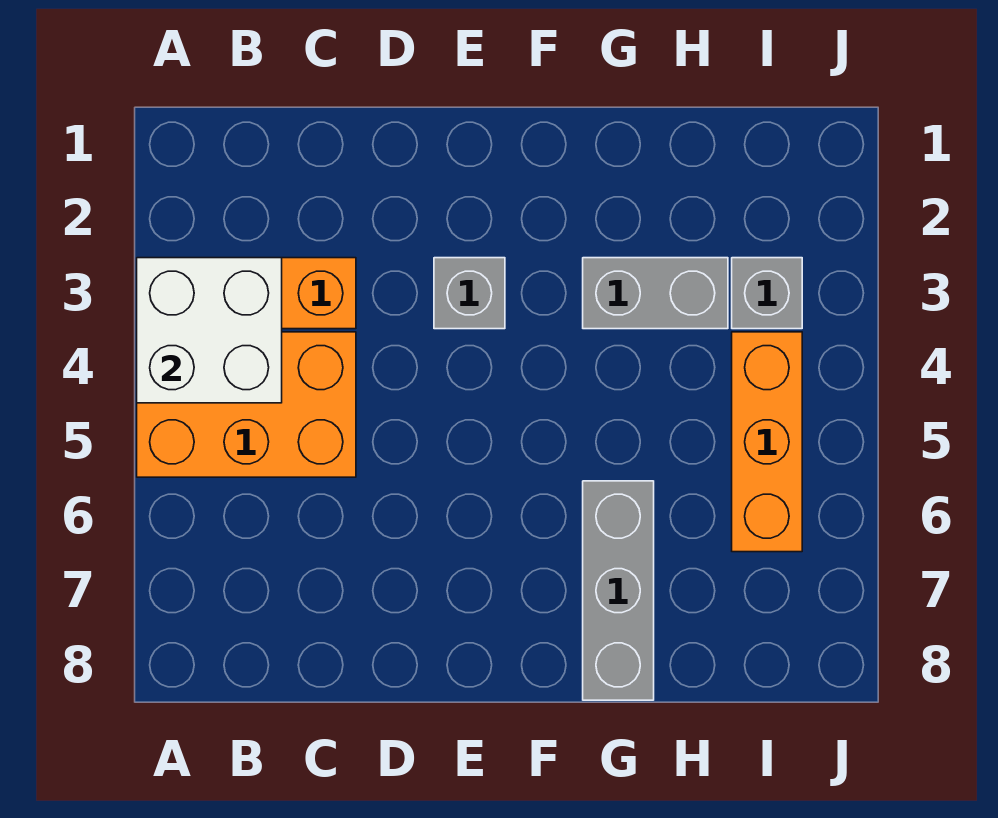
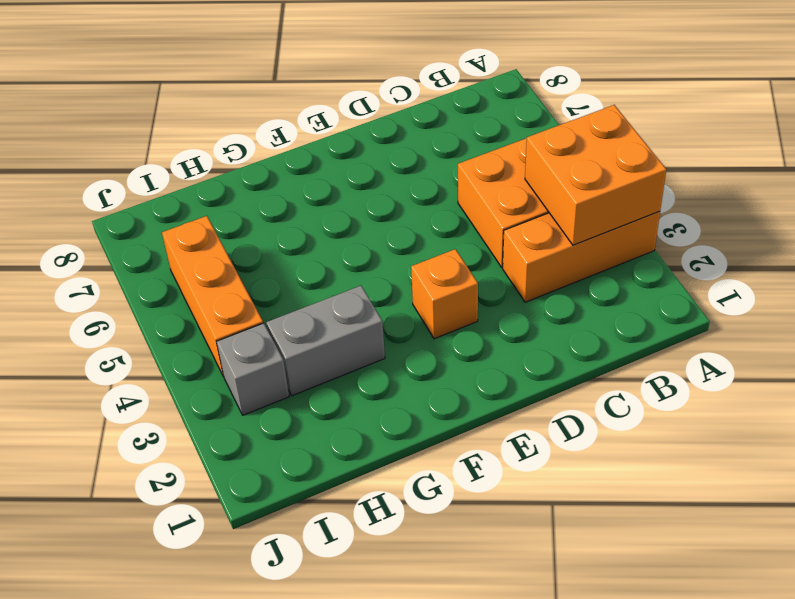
white 2x2 brick [137,258,282,403] -> orange 2x2 brick [525,105,666,245]
grey 1x1 brick [434,258,505,329] -> orange 1x1 brick [411,249,478,339]
grey 1x3 brick [583,481,654,700] -> none

